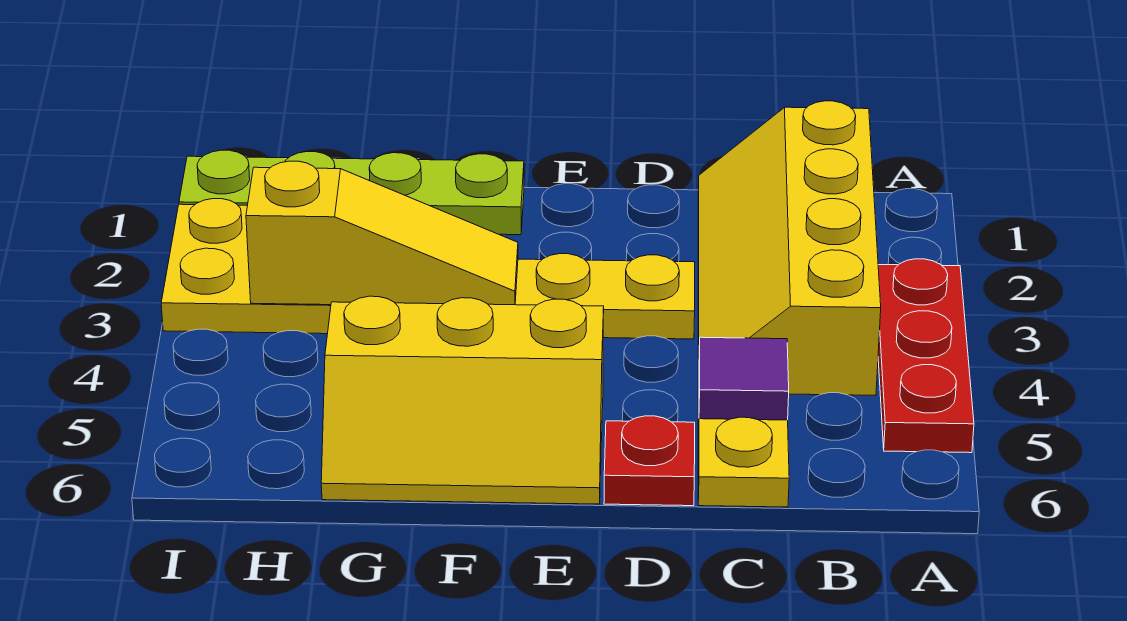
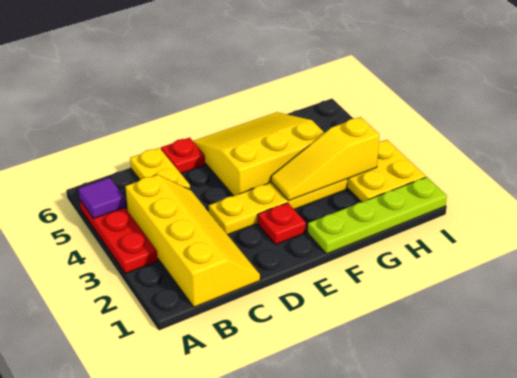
purple 1x1 tile [699,337,789,420] -> purple 1x1 tile moved to [78,178,125,219]
none -> red 1x1 plate [258,203,306,245]
yellow 2x3 slope [321,296,604,504] -> yellow 3x3 slope [193,112,324,196]

